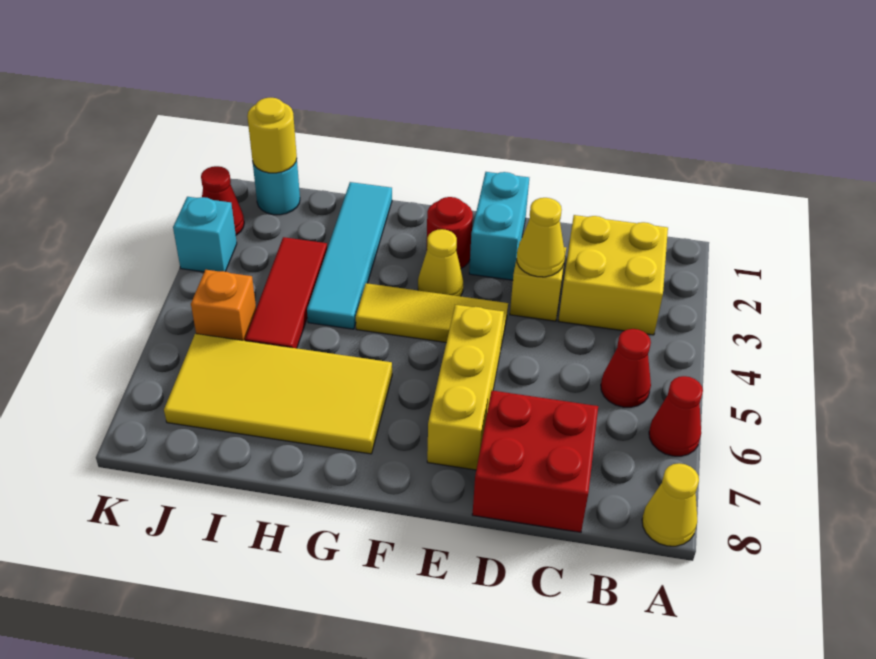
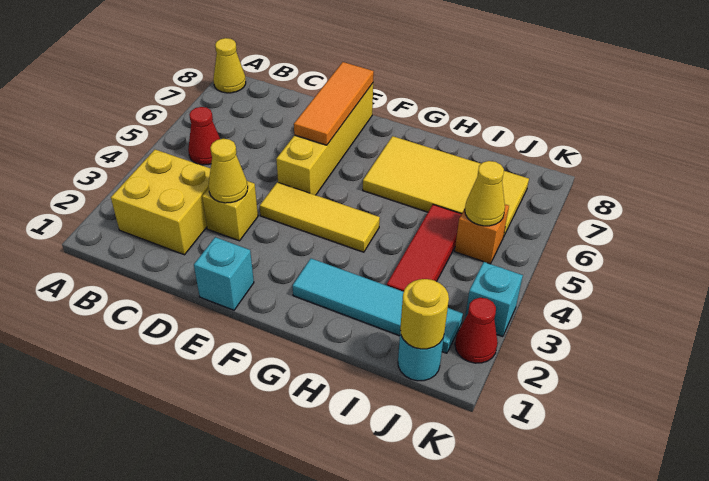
red 1x1 cone [649,376,703,456] -> none
red 2x2 brick [472,391,598,532] -> none
cyan 1x2 brick [469,172,529,280] -> cyan 1x1 brick [194,237,254,310]
yellow 1x3 brick [427,305,504,470] -> yellow 1x4 brick [276,83,373,195]
none -> orange 1x3 tile [294,62,374,145]
red 1x1 round brick [427,197,473,268] -> none
yellow 1x1 cone [418,229,463,296] -> yellow 1x1 cone moved to [465,161,505,226]
cyan 1x4 tile [307,182,392,329] -> cyan 1x4 tile turned to [292,258,463,353]

